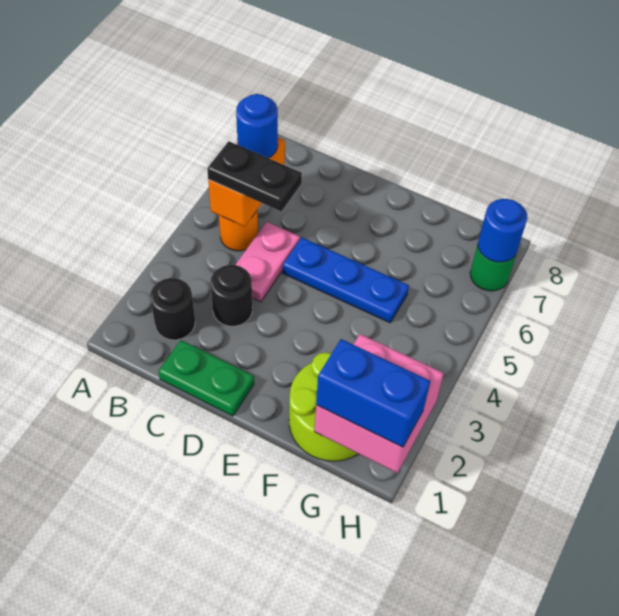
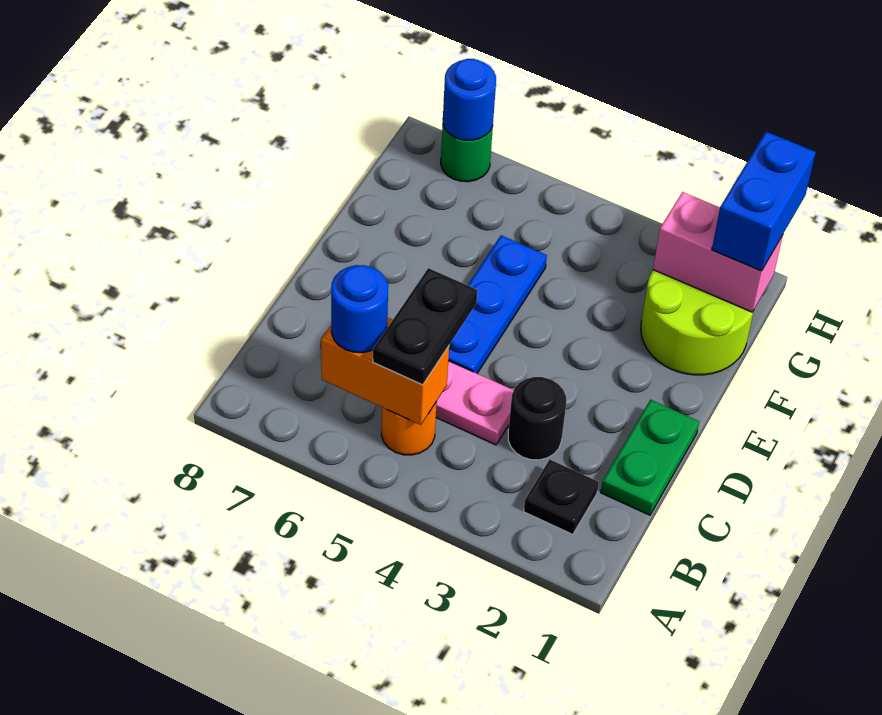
black 1x1 round brick [150,278,195,340] -> black 1x1 plate [524,460,599,534]
pink 2x2 brick [314,334,444,473] -> pink 1x2 brick [653,192,783,312]

